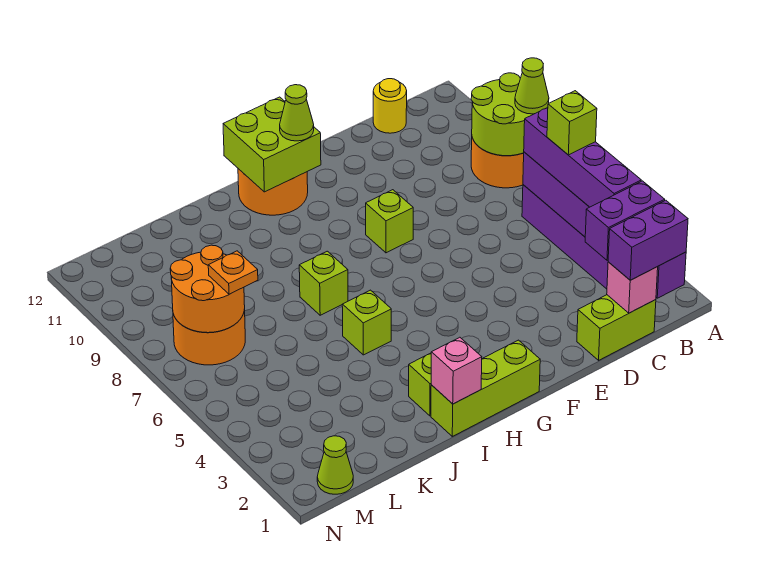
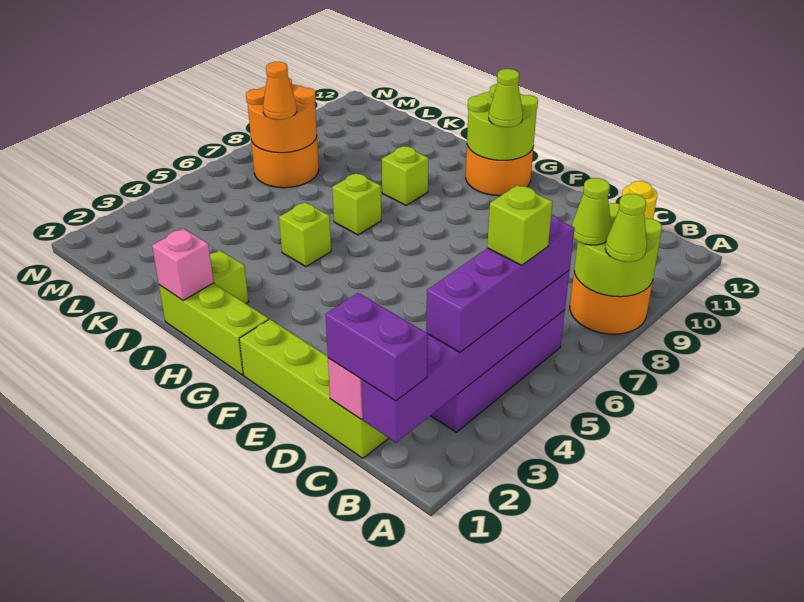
purple 1x2 brick [585,181,665,260] -> none
lime 1x2 brick [577,295,656,360] -> lime 1x4 brick [239,319,389,458]
lime 1x1 brick [366,190,413,253] -> lime 1x1 brick moved to [382,146,429,205]
lime 2x2 brick [223,97,321,192] -> lime 2x2 round brick [467,84,538,160]
orange 1x1 plate [208,251,258,294] -> orange 1x1 cone [263,62,297,120]
lime 1x1 cone [317,436,353,494] -> lime 1x1 cone moved to [572,178,611,245]

